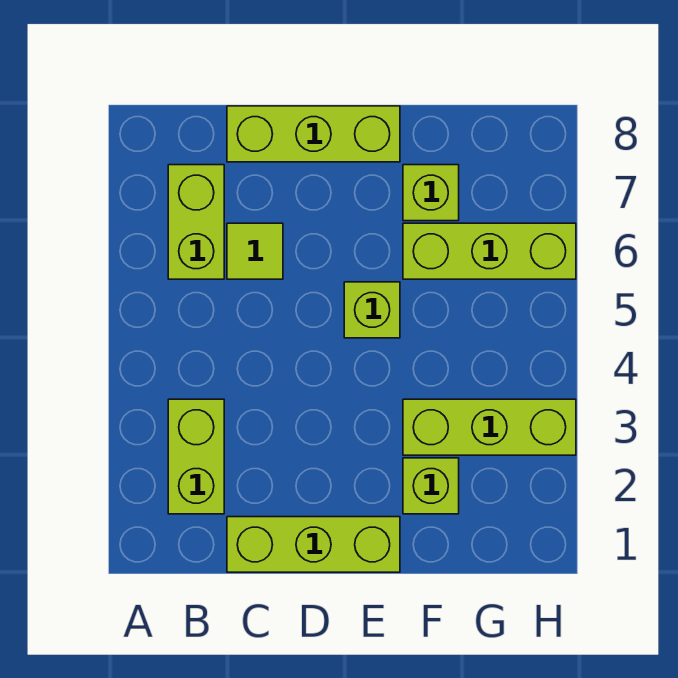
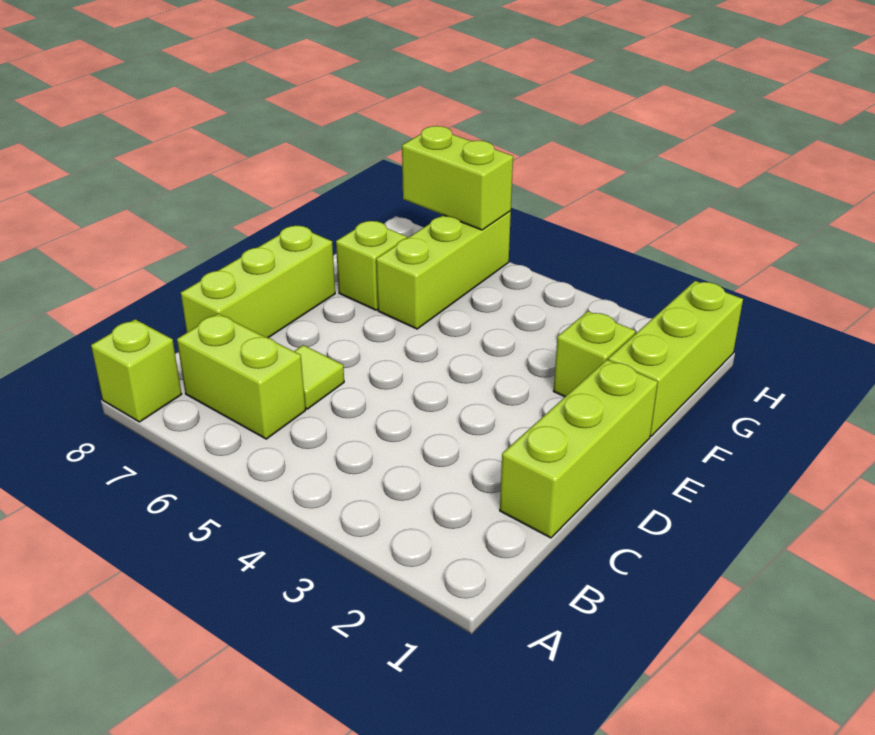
lime 1x2 brick [168,399,224,514] -> lime 1x2 brick moved to [402,126,513,230]
lime 1x1 brick [344,282,400,338] -> lime 1x1 brick moved to [91,319,182,422]
lime 1x3 brick [403,399,576,455] -> lime 1x3 brick moved to [608,281,743,436]

